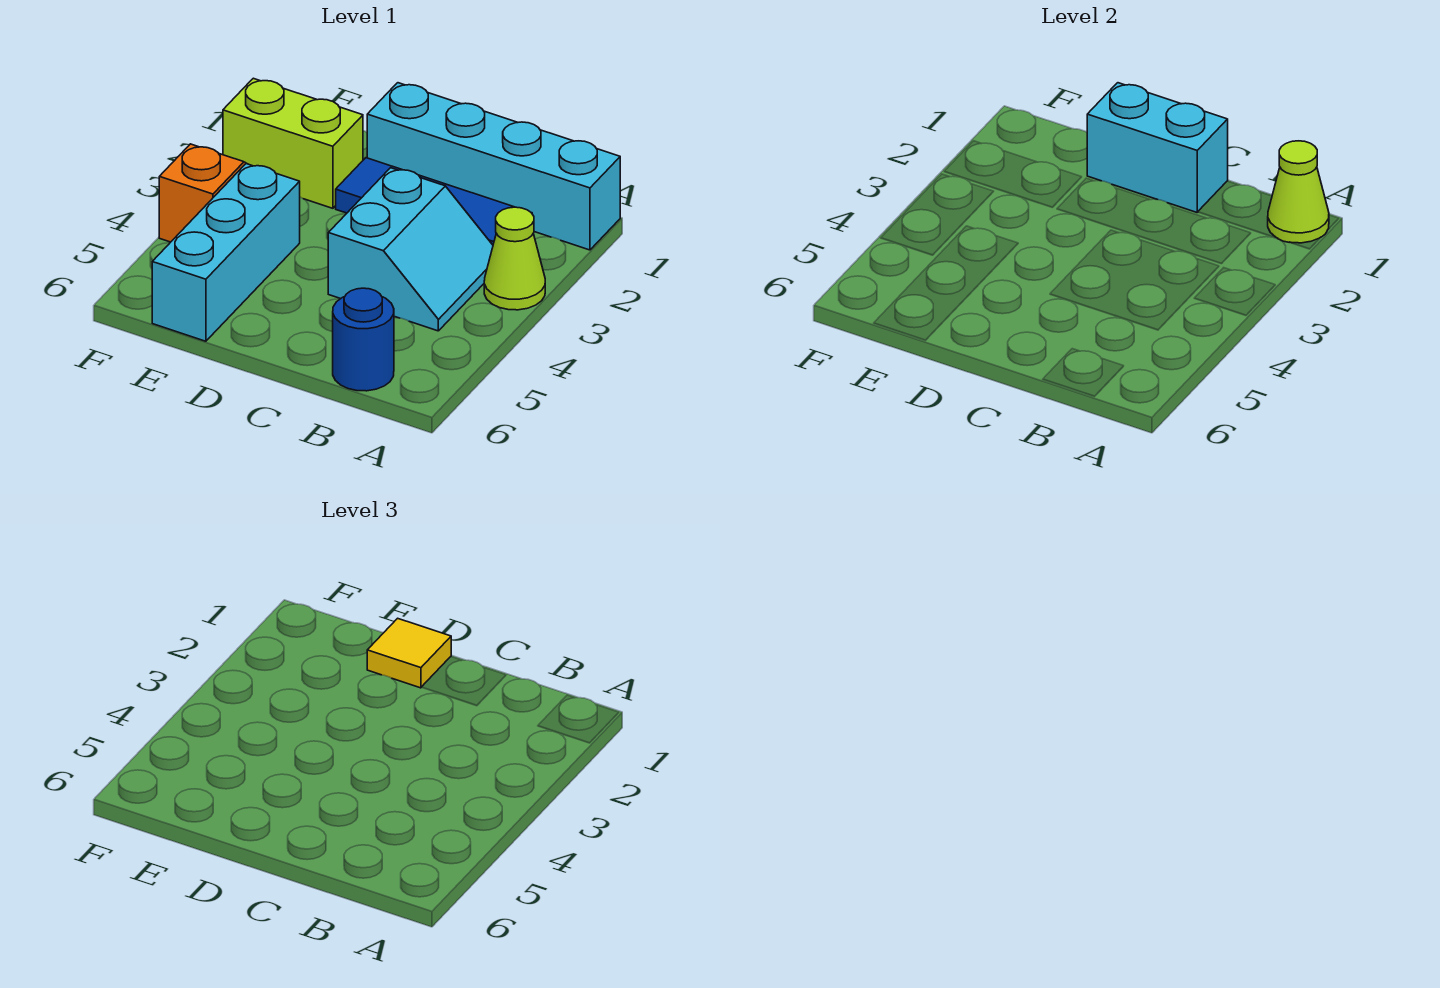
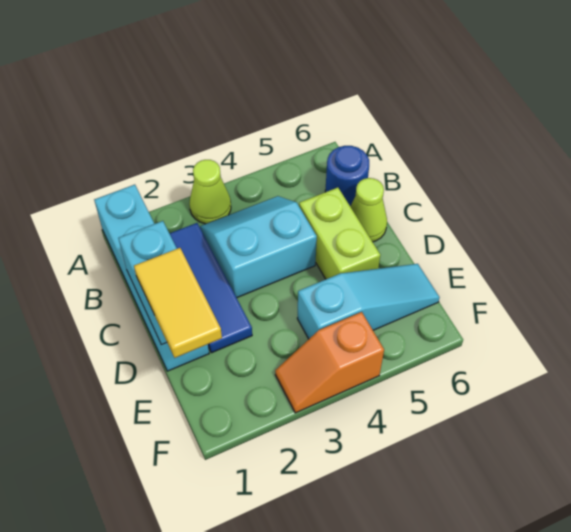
lime 1x1 cone [1268,141,1329,243] -> lime 1x1 cone moved to [350,178,387,242]
yellow 1x1 tile [367,618,451,688] -> yellow 1x2 tile [134,248,222,358]
lime 1x2 brick [223,78,363,208] -> lime 1x2 brick moved to [299,188,380,279]
cyan 1x3 brick [152,164,300,341] -> cyan 1x3 slope [297,264,440,339]

